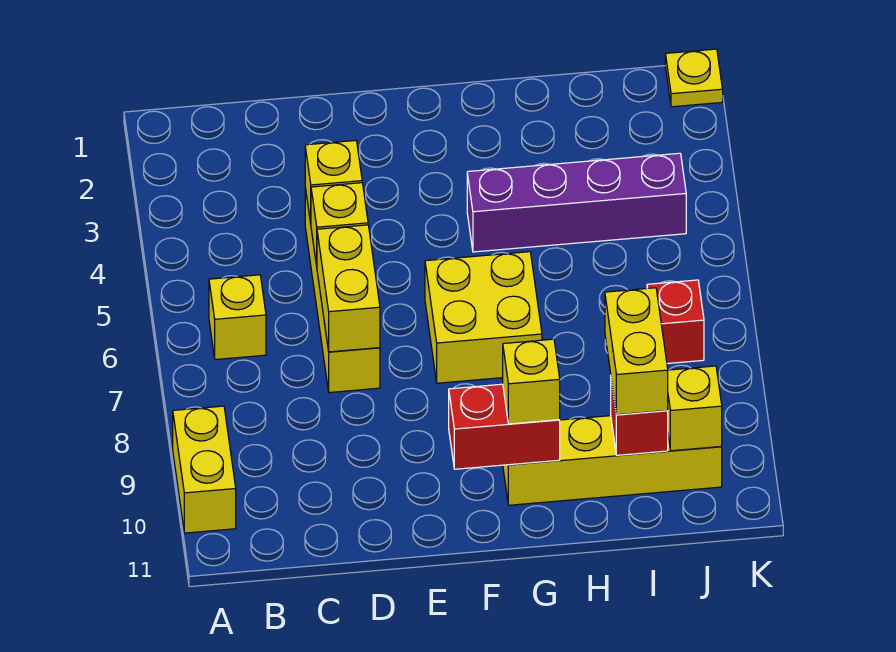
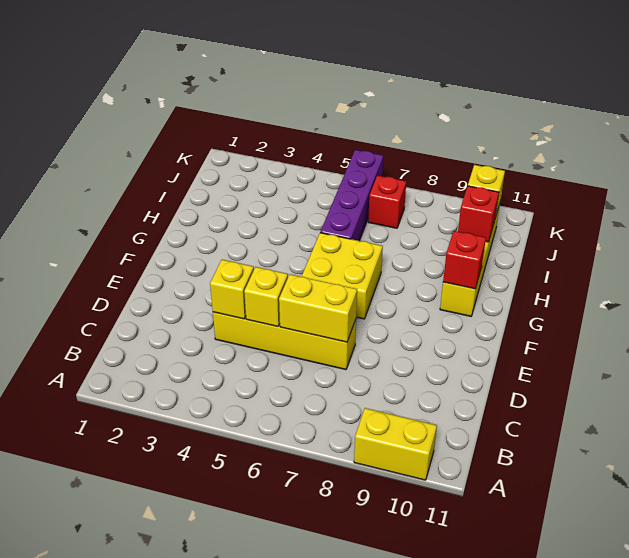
yellow 1x1 brick [209,275,266,360] -> none
red 1x2 brick [449,384,560,469] -> red 1x1 brick [443,231,486,289]
purple 1x4 brick [467,153,686,252] -> purple 1x4 brick moved to [320,150,383,241]
yellow 1x1 brick [503,339,560,424] -> none
yellow 1x2 brick [605,288,668,415] -> none
yellow 1x1 plate [665,49,723,107] -> none

